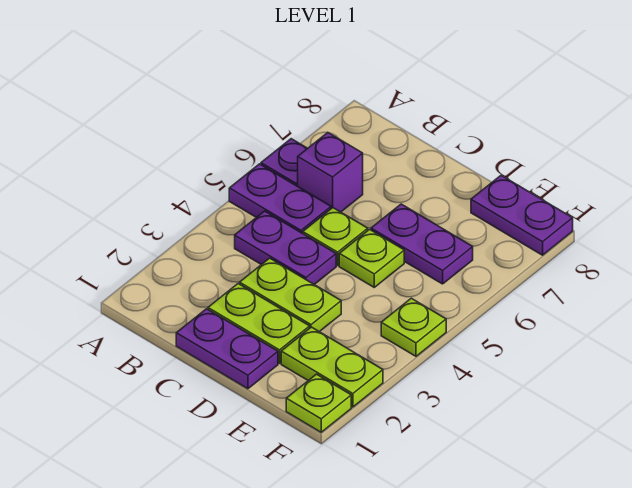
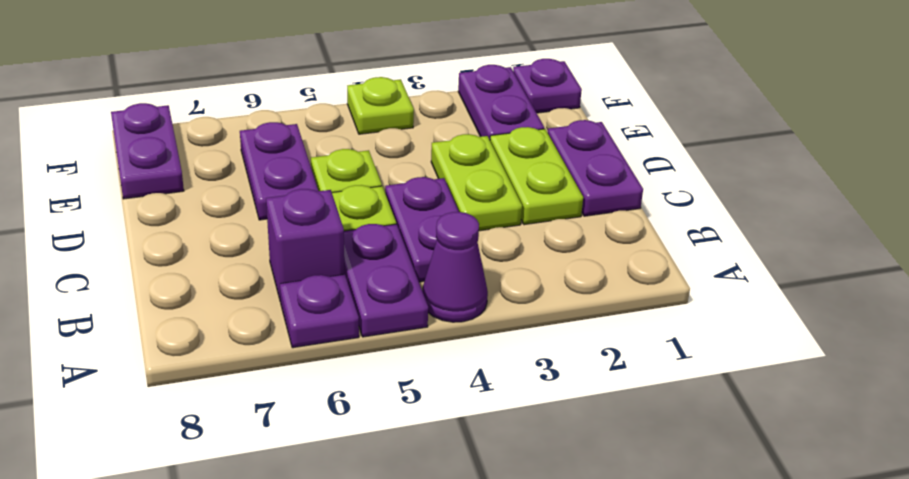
none -> purple 1x1 cone [422,212,488,322]
lime 1x2 plate [281,327,383,407] -> purple 1x2 plate [458,65,544,140]
lime 1x1 plate [286,374,351,432] -> purple 1x1 plate [513,59,582,113]

